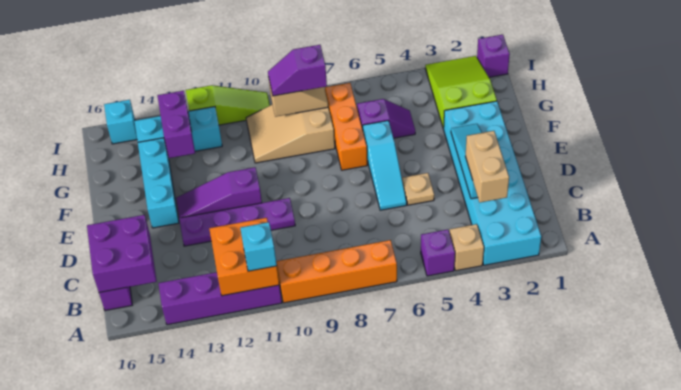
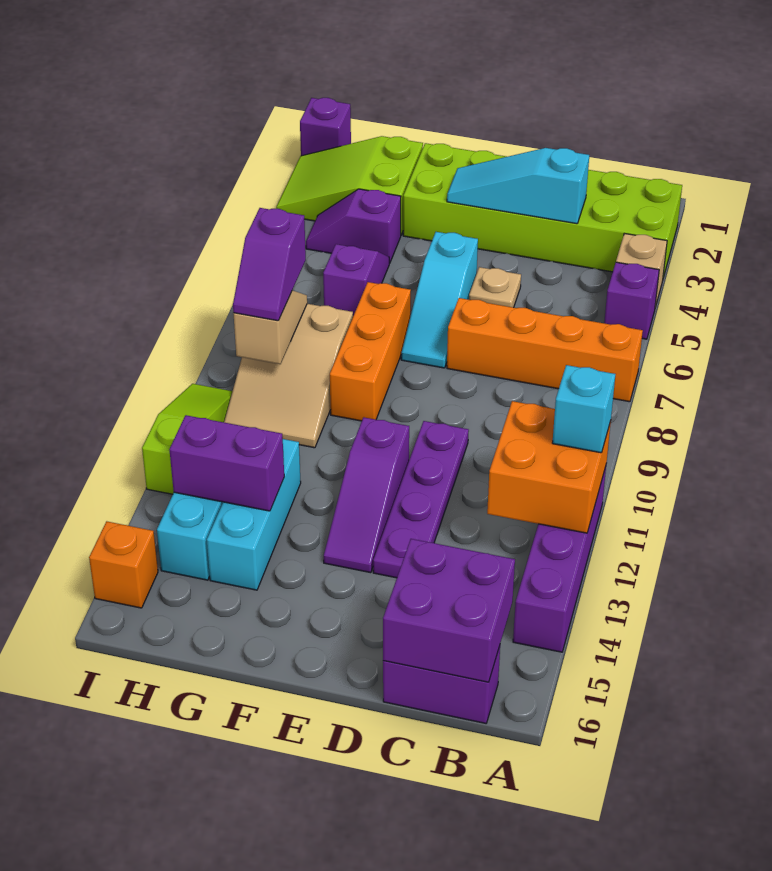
cyan 2x6 brick [444,101,541,265] -> lime 2x6 brick [403,143,682,278]
orange 1x4 brick [276,240,397,303] -> orange 1x4 brick turned to [447,298,643,402]
tan 1x2 brick [465,131,509,202] -> none
cyan 1x3 slope [363,121,407,210] -> cyan 1x3 slope turned to [401,232,478,368]
cyan 1x3 brick [138,138,179,228] -> cyan 1x3 brick turned to [207,439,301,590]
orange 1x3 brick [325,83,367,170] -> orange 1x3 brick turned to [330,282,411,421]
none -> purple 1x2 slope [306,189,401,264]
cyan 1x1 brick [104,100,137,144] -> orange 1x1 brick [89,521,158,608]

